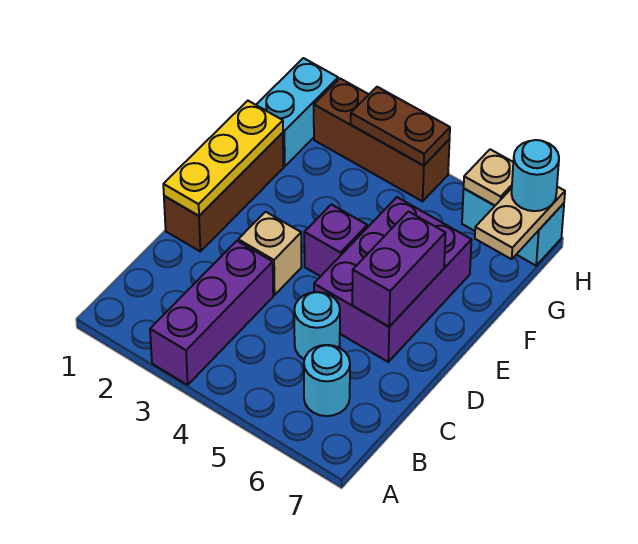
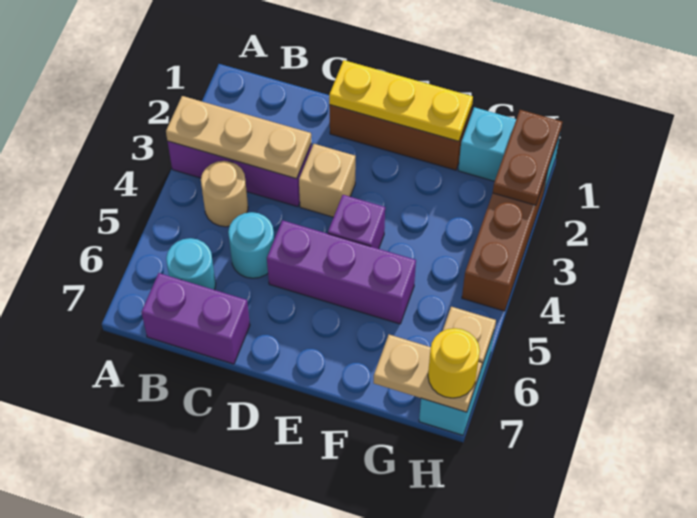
none -> tan 1x3 plate [166,96,311,179]
none -> tan 1x1 round brick [201,161,248,227]
purple 2x3 brick [314,197,472,362] -> purple 1x3 brick [267,220,416,324]
purple 1x2 brick [352,212,445,327] -> purple 1x2 brick moved to [142,273,250,364]
brown 1x2 plate [351,87,450,166] -> brown 1x2 plate moved to [493,110,562,205]
cyan 1x1 round brick [511,140,559,211] -> yellow 1x1 round brick [428,328,480,398]

